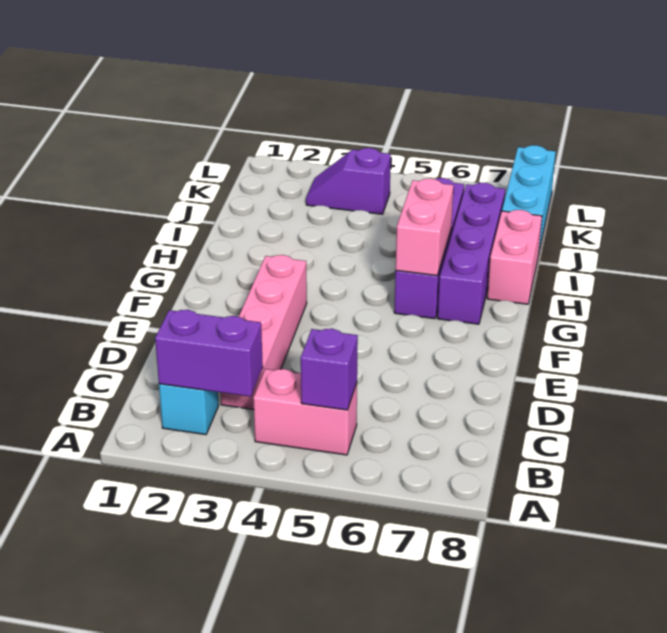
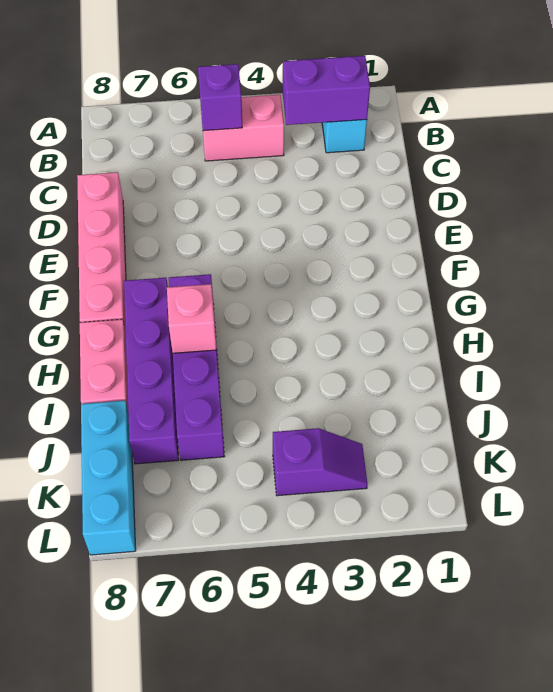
pink 1x4 brick [221,255,307,409] -> pink 1x4 brick moved to [77,172,126,331]
pink 1x2 brick [396,179,453,276] -> pink 1x1 brick [167,284,217,353]

